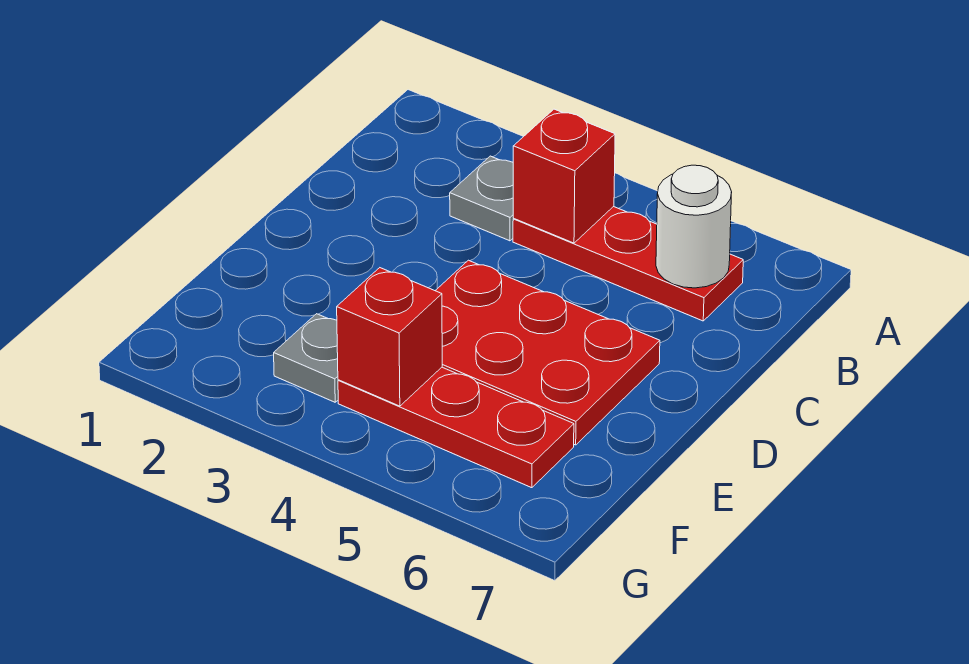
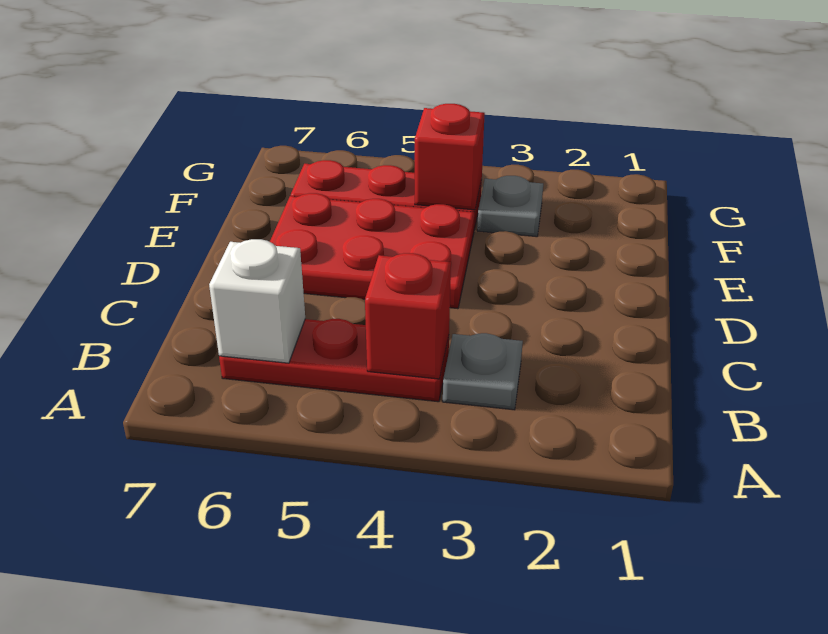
white 1x1 round brick [656,165,732,288] -> white 1x1 brick [209,239,305,363]

